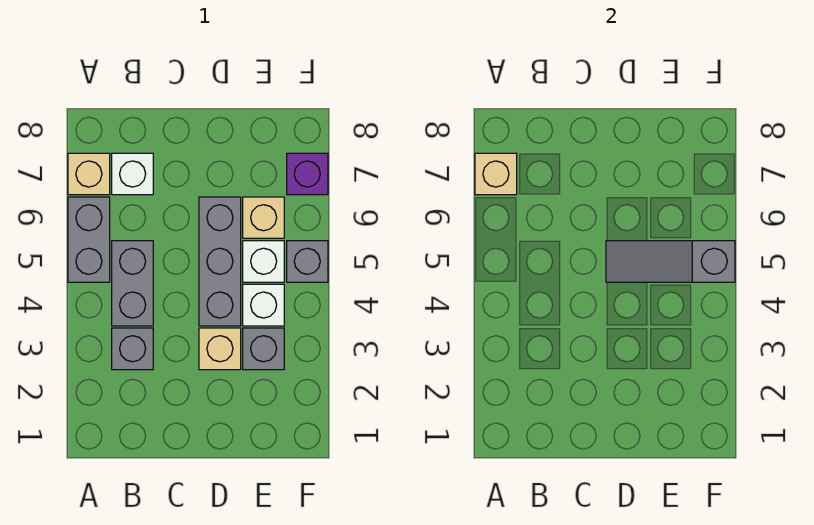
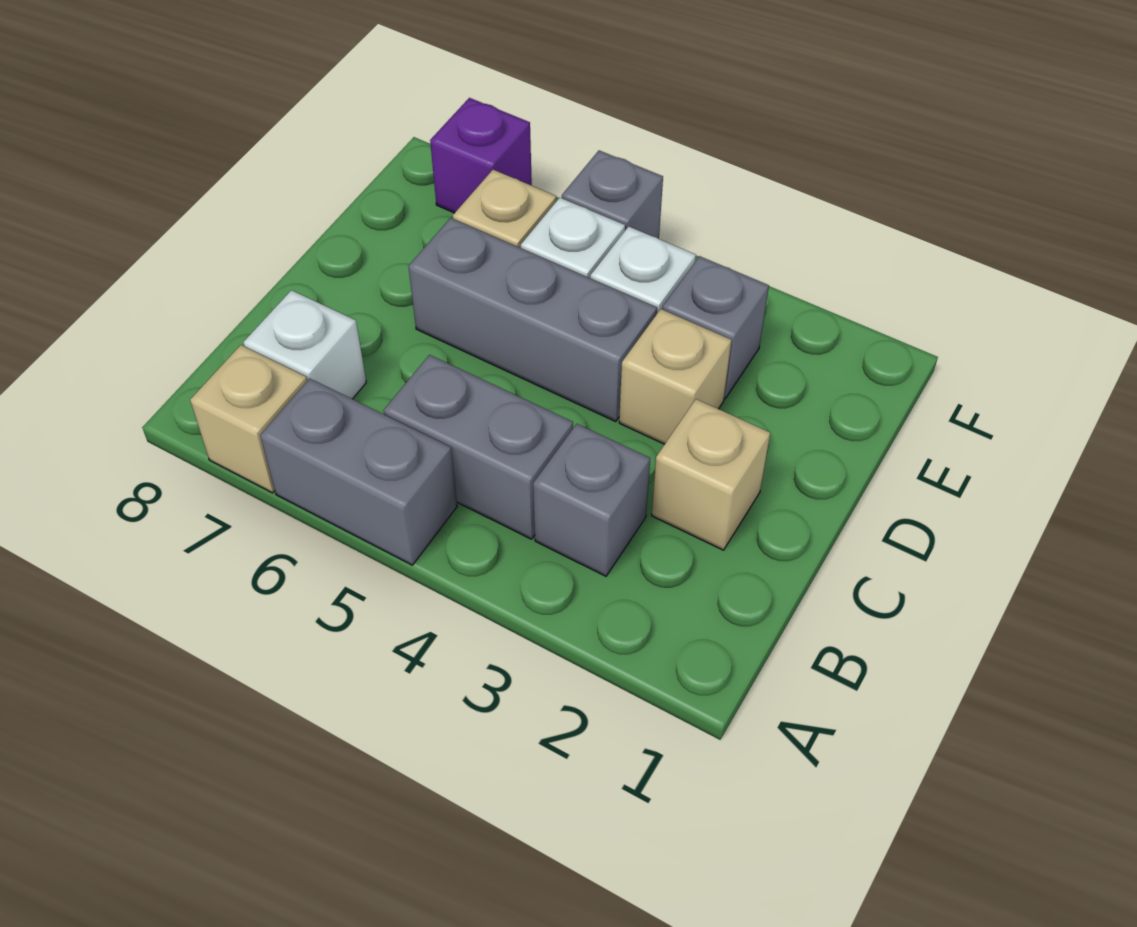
tan 1x1 brick [475,153,517,195] -> tan 1x1 brick moved to [652,399,770,550]
grey 1x3 slope [606,241,735,282] -> none

